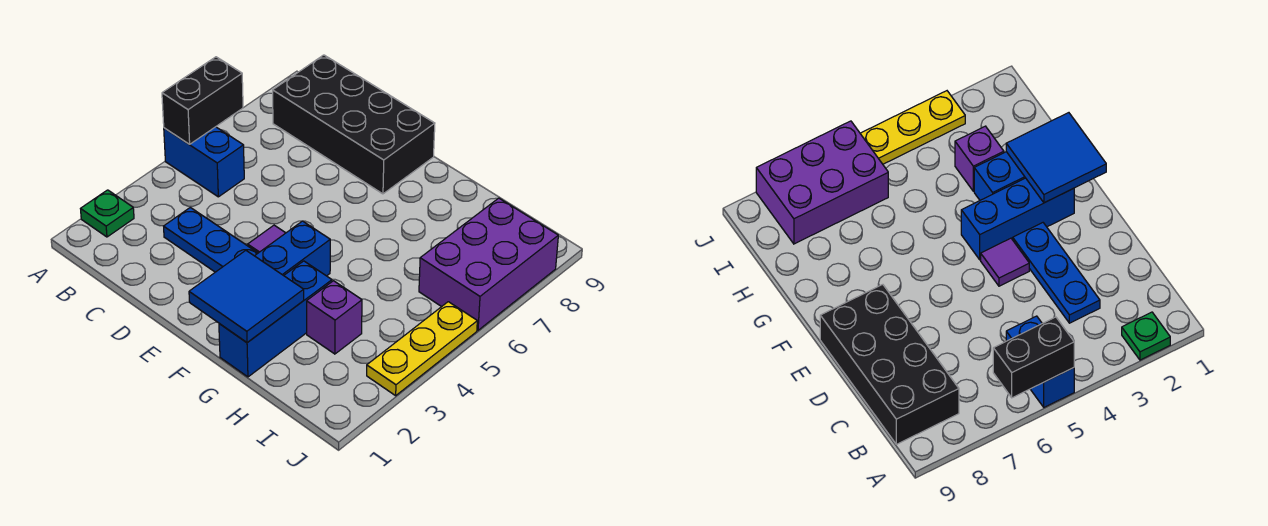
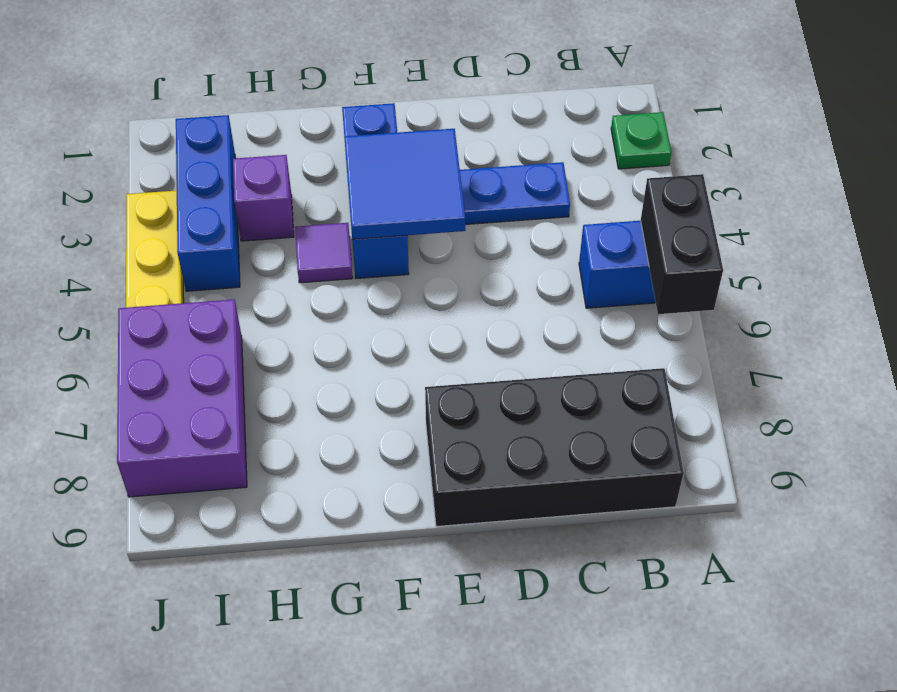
purple 1x1 tile [248,225,285,253] -> purple 1x1 tile moved to [295,223,353,283]
blue 2x2 tile [189,250,304,343] -> blue 2x2 tile moved to [344,129,465,239]
blue 1x3 brick [219,261,332,377] -> blue 1x3 brick moved to [176,115,240,291]

